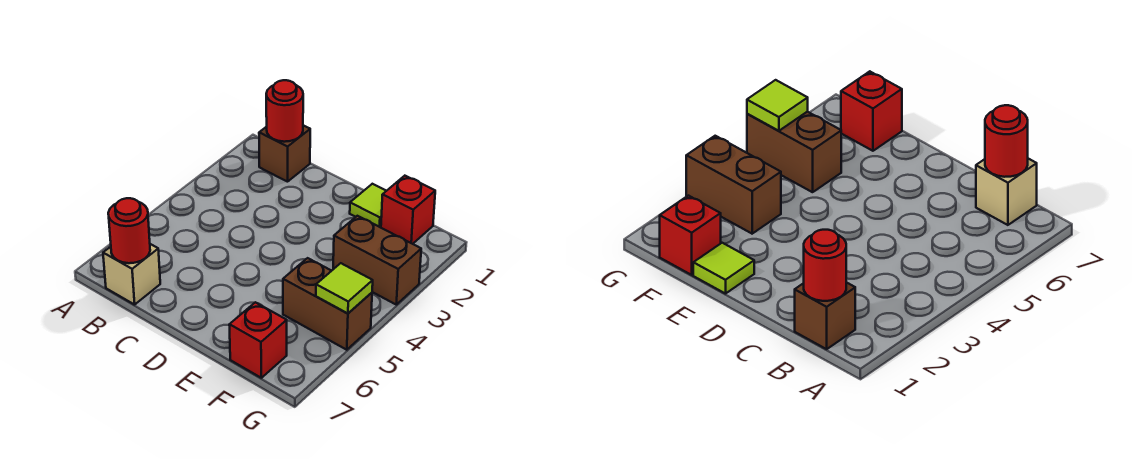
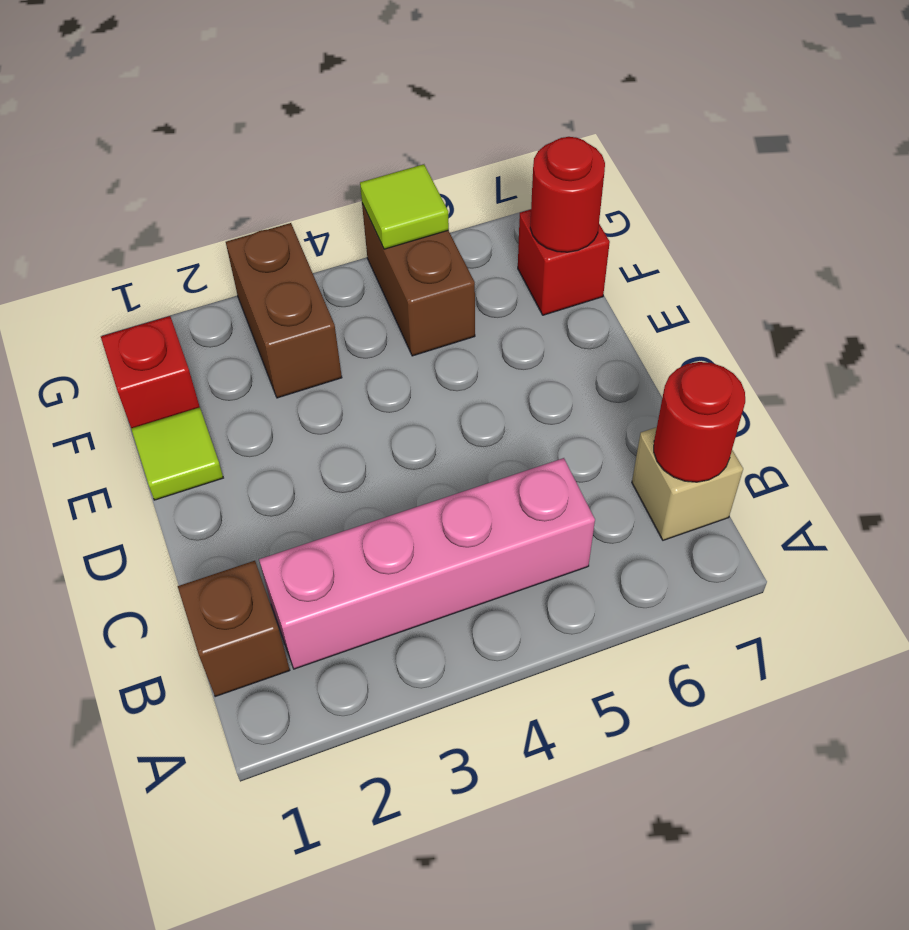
red 1x1 round brick [266,80,303,142] -> red 1x1 round brick moved to [530,137,605,252]
none -> pink 1x4 brick [259,458,595,669]

